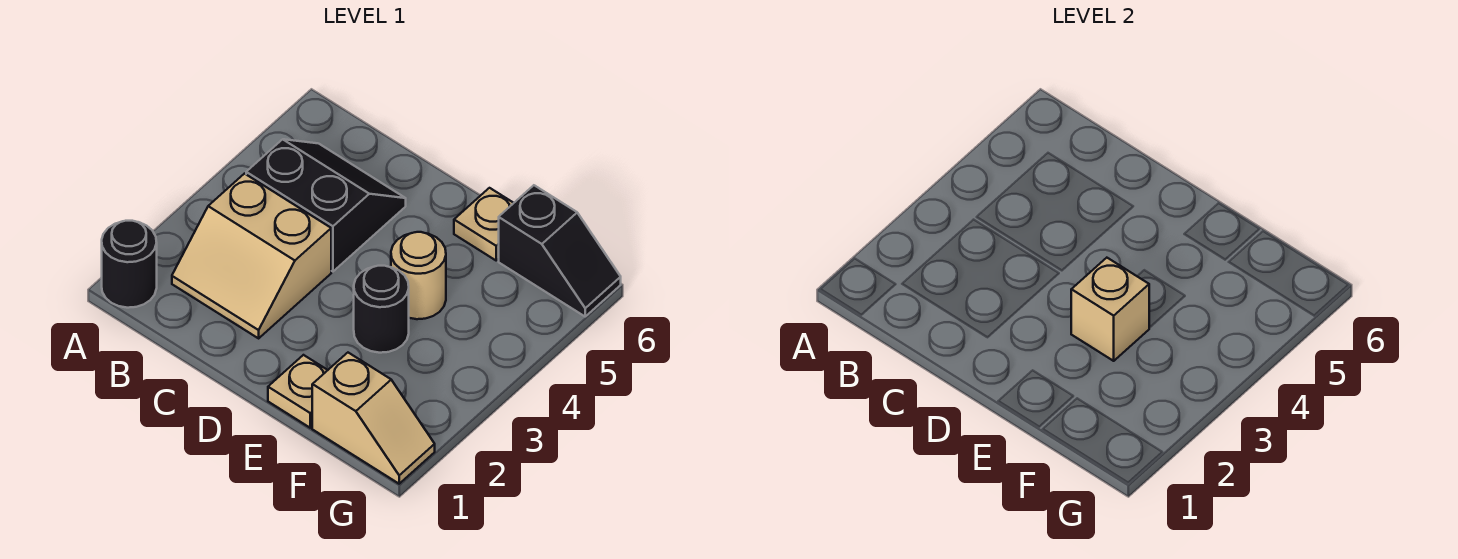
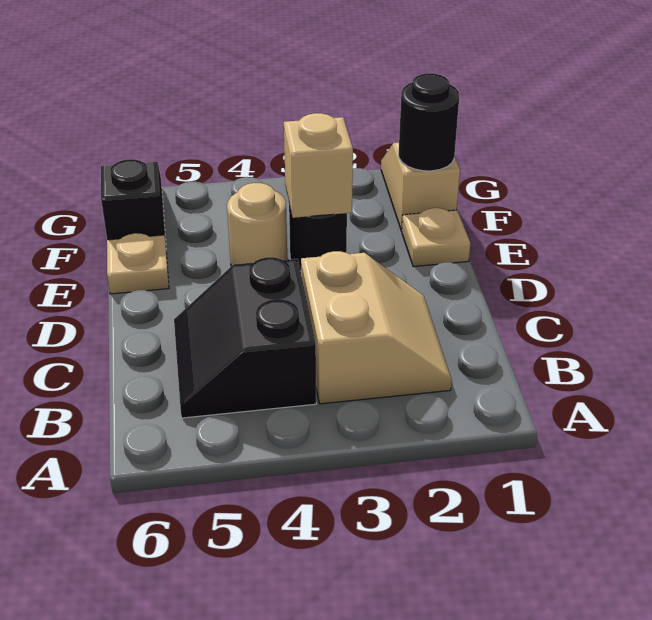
black 1x1 round brick [102,221,157,308] -> black 1x1 round brick moved to [399,73,459,171]

